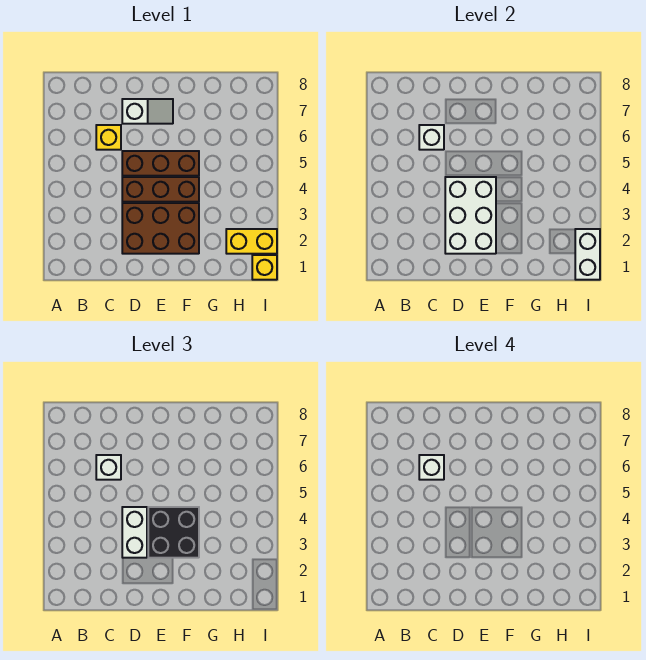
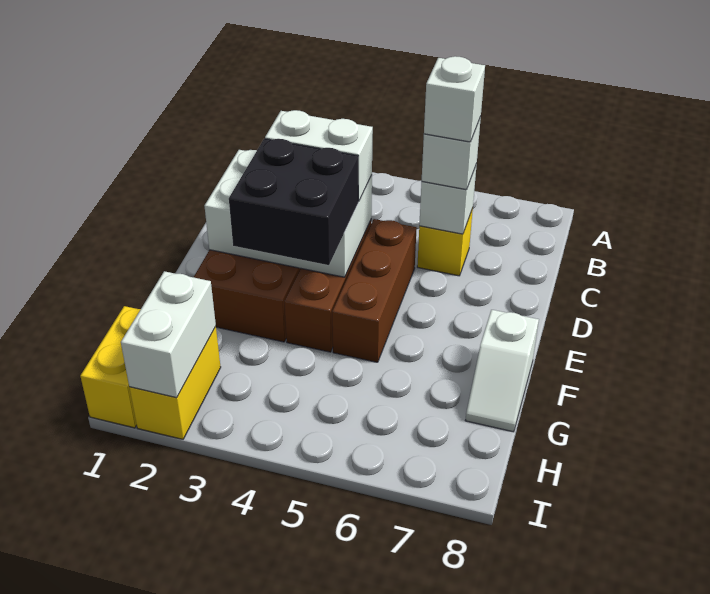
white 1x2 slope [122,99,173,124] -> white 1x2 slope moved to [465,310,539,432]
yellow 1x1 brick [252,255,277,280] -> yellow 1x2 brick [80,306,141,428]
white 1x2 brick [575,229,600,280] -> white 1x2 brick turned to [121,271,216,398]

